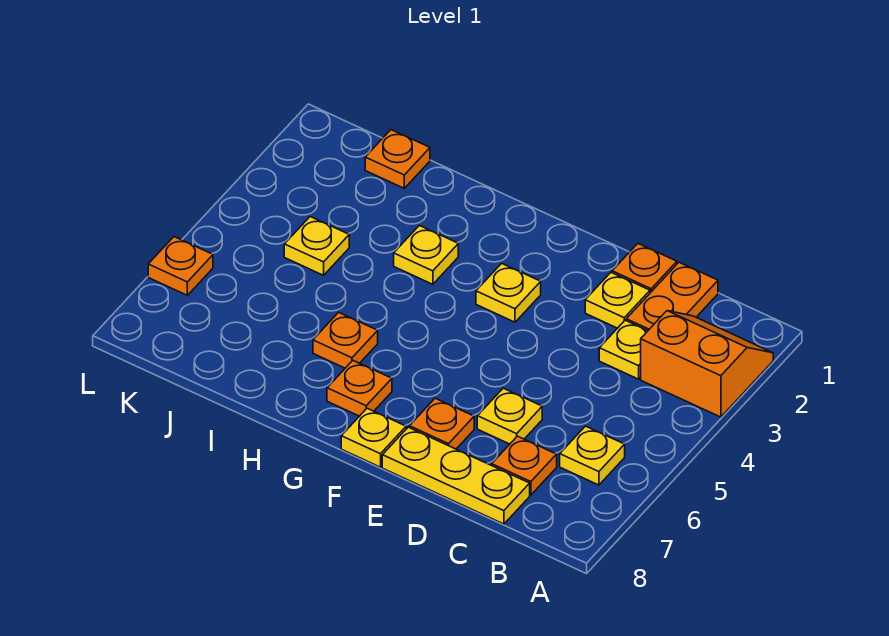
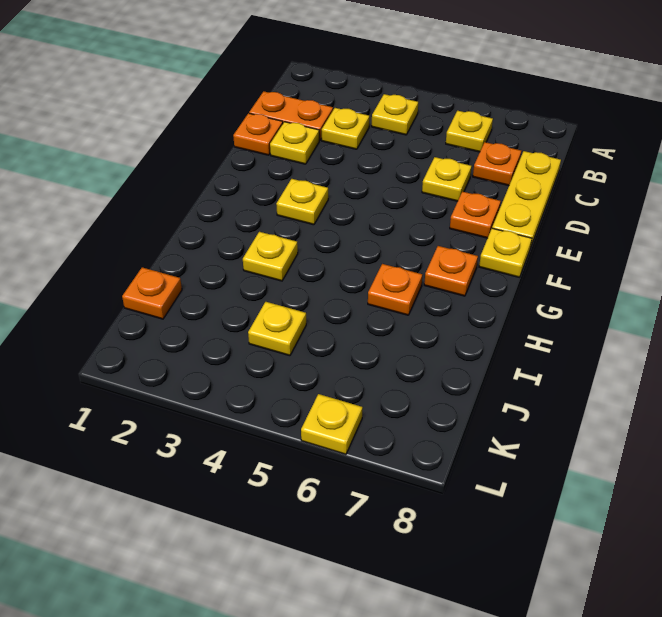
orange 2x2 slope [641,311,773,417] -> none
none -> yellow 1x1 plate [372,94,418,135]
orange 1x1 plate [148,237,213,295] -> yellow 1x1 plate [301,394,363,454]

